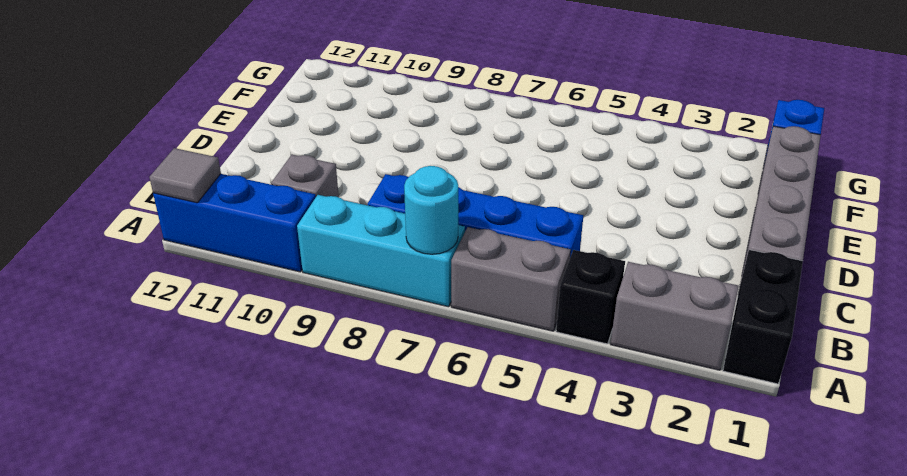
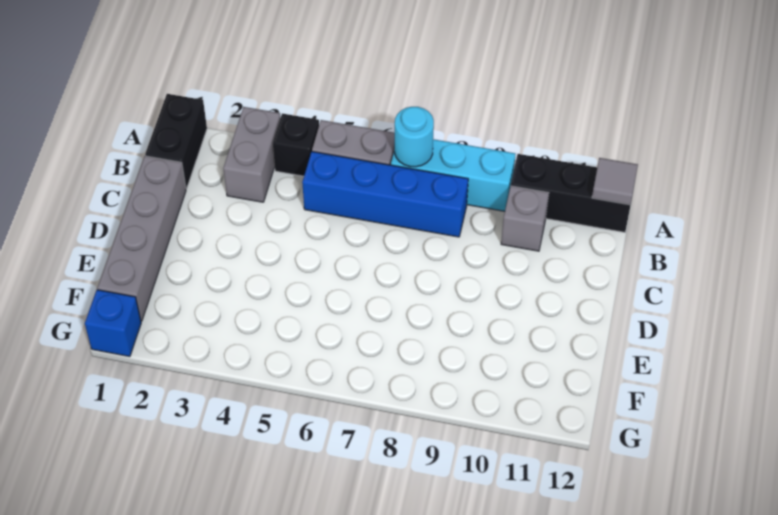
grey 1x2 brick [611,262,739,370] -> grey 1x2 brick turned to [223,107,280,202]
blue 1x3 brick [153,174,316,272] -> black 1x3 brick [511,154,631,232]

